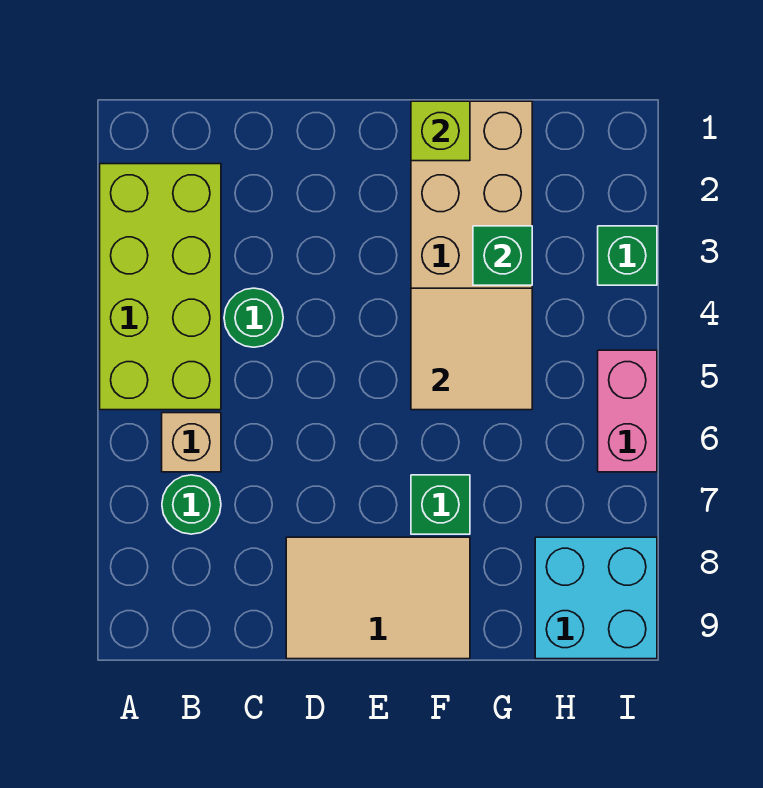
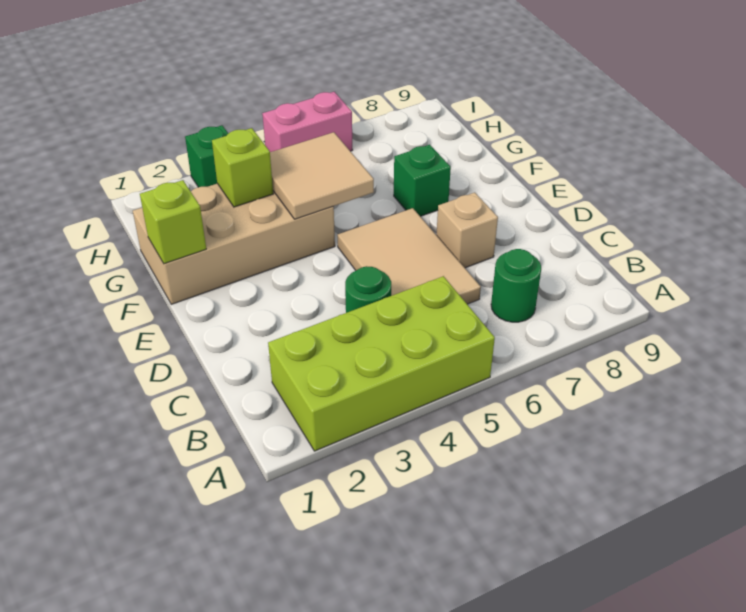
tan 1x1 brick [162,413,221,472] -> tan 1x1 brick moved to [437,193,498,268]
tan 2x3 tile [286,537,470,659] -> tan 2x3 tile moved to [337,208,481,304]
green 1x1 brick [473,226,532,285] -> lime 1x1 brick [212,128,273,207]
cyan 2x2 brick [535,537,657,659] -> none

